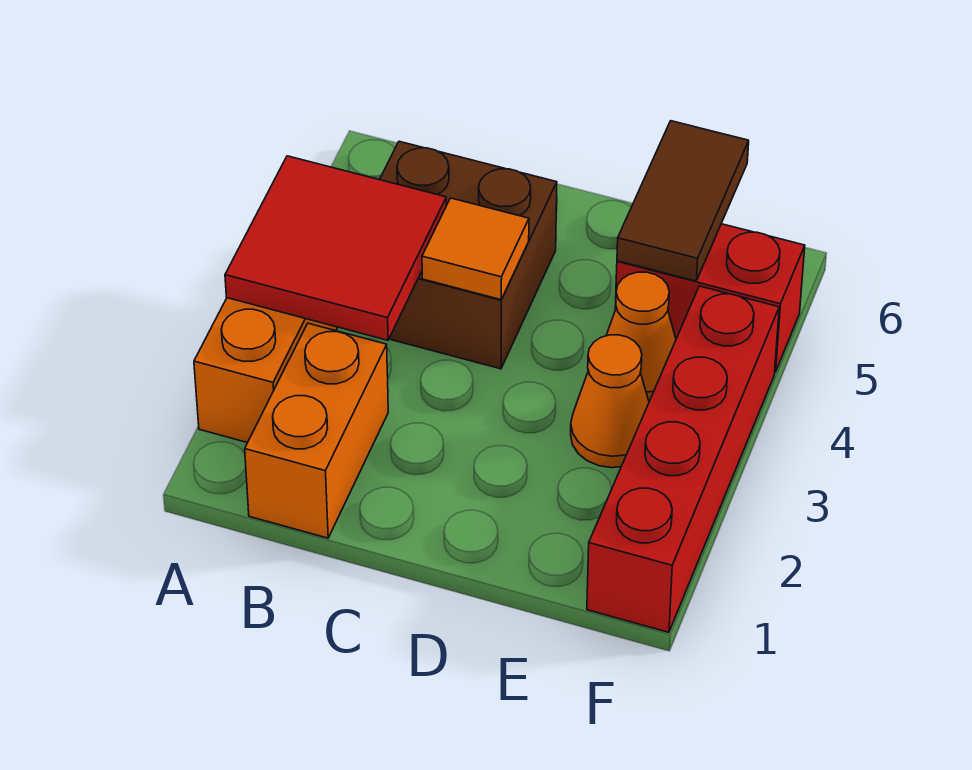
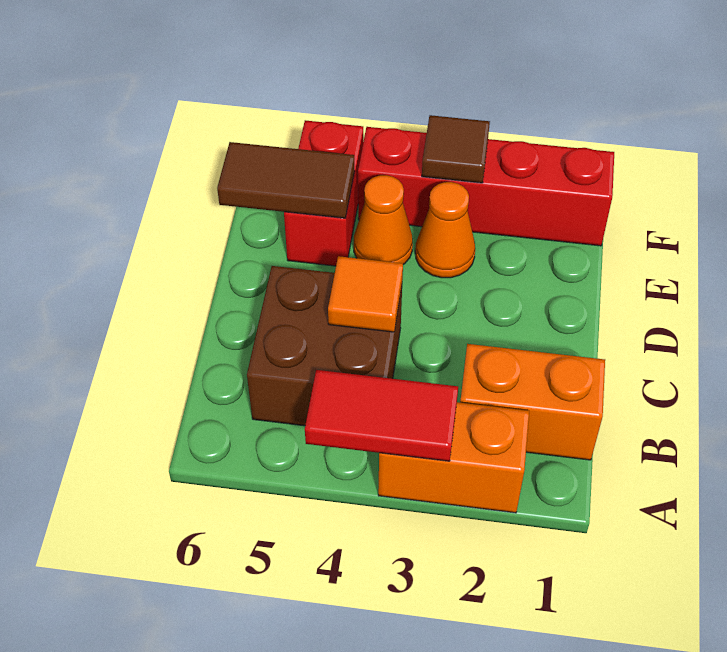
red 2x2 tile [225,156,446,340] -> red 1x2 tile [305,370,458,461]
none -> brown 1x1 tile [422,115,490,183]

